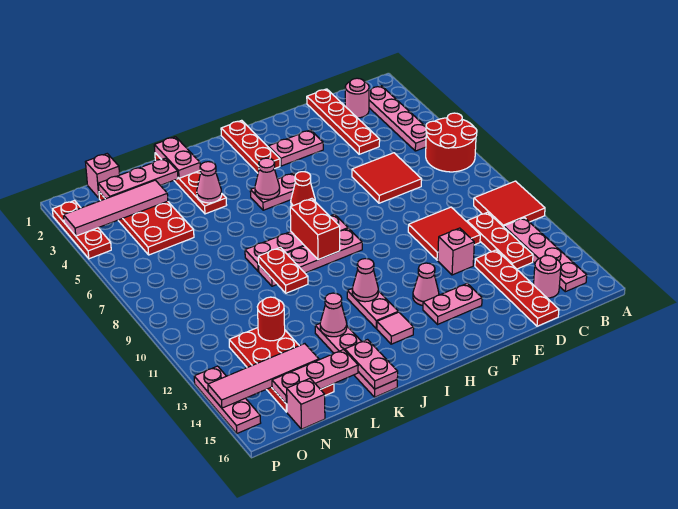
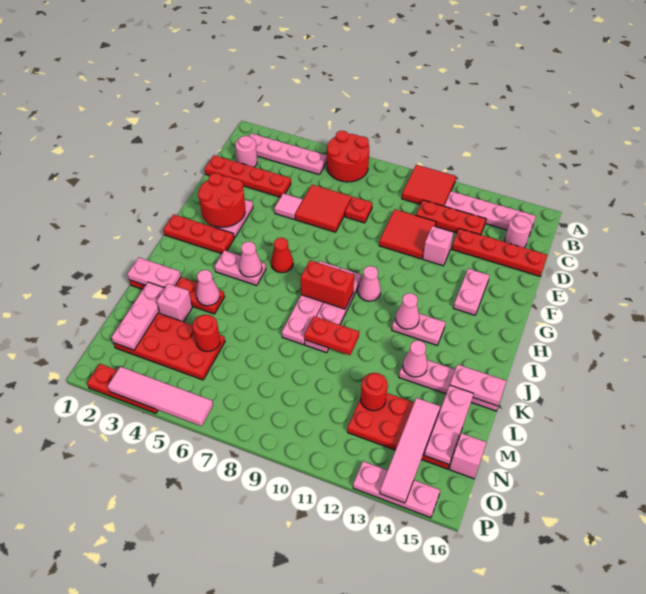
none -> red 1x1 plate [345,197,372,223]
none -> red 2x2 round brick [198,173,245,227]
pink 1x1 cone [413,263,439,305] -> pink 1x1 cone moved to [358,266,381,301]
pink 1x2 plate [250,173,295,210] -> pink 1x2 plate turned to [215,250,266,285]
pink 1x1 tile [377,312,414,344] -> pink 1x1 tile moved to [274,193,302,219]
pink 1x4 tile [64,180,168,236] -> pink 1x4 tile turned to [108,367,213,426]
none -> red 1x1 round brick [193,315,220,352]
pink 1x1 brick [86,154,120,198] -> pink 1x1 brick moved to [157,284,192,322]

